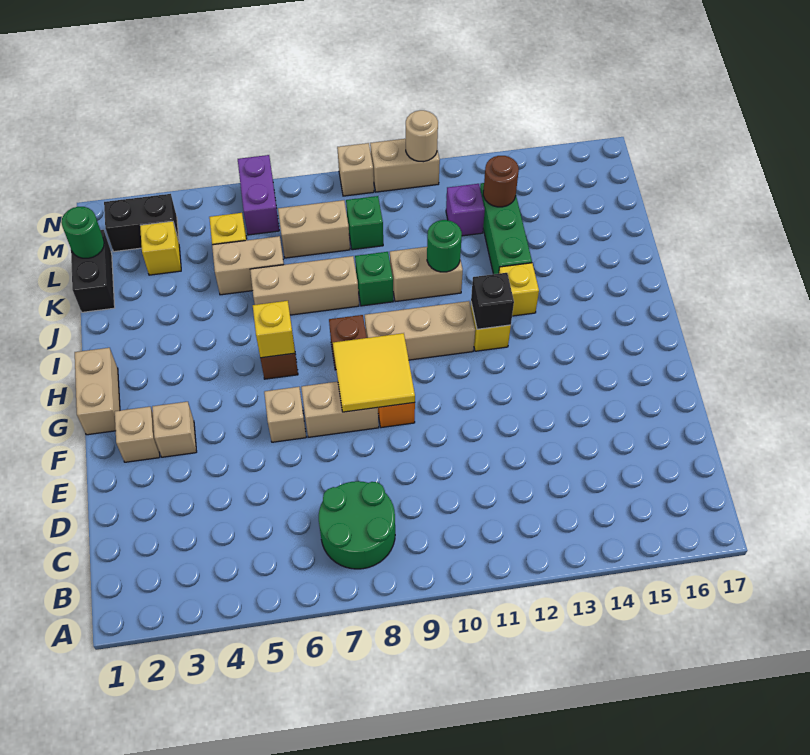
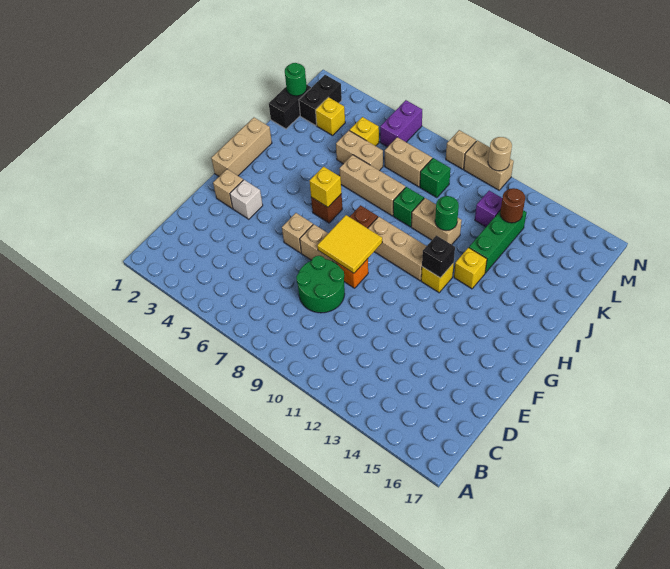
green 2x2 round brick [319,481,395,569] -> green 2x2 round brick moved to [296,256,345,313]
tan 1x1 brick [152,402,197,457] -> white 1x1 brick [230,180,263,219]
tan 1x2 brick [75,348,120,435] -> tan 1x3 brick [211,118,272,176]
black 1x2 brick [104,194,179,252] -> black 1x2 brick turned to [299,75,342,126]

